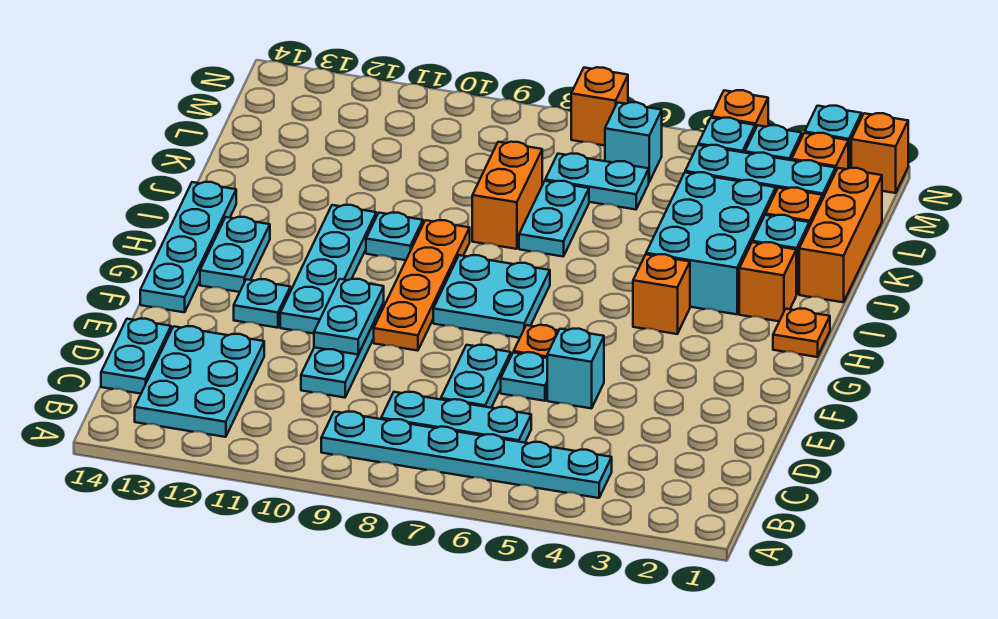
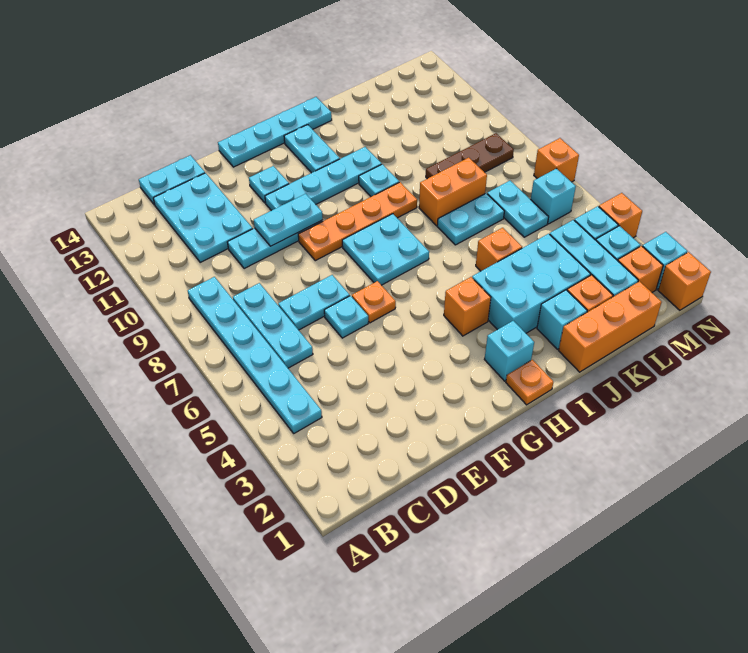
cyan 2x3 plate [135,326,264,437] -> cyan 2x3 plate turned to [153,173,253,262]
cyan 1x1 brick [547,329,604,408] -> cyan 1x1 brick moved to [485,321,534,381]
cyan 1x2 plate [200,217,270,292] -> cyan 1x2 plate turned to [284,125,340,173]
orange 1x1 brick [739,242,796,321] -> orange 1x1 brick moved to [476,228,522,271]
none -> brown 1x3 plate [426,133,514,179]

